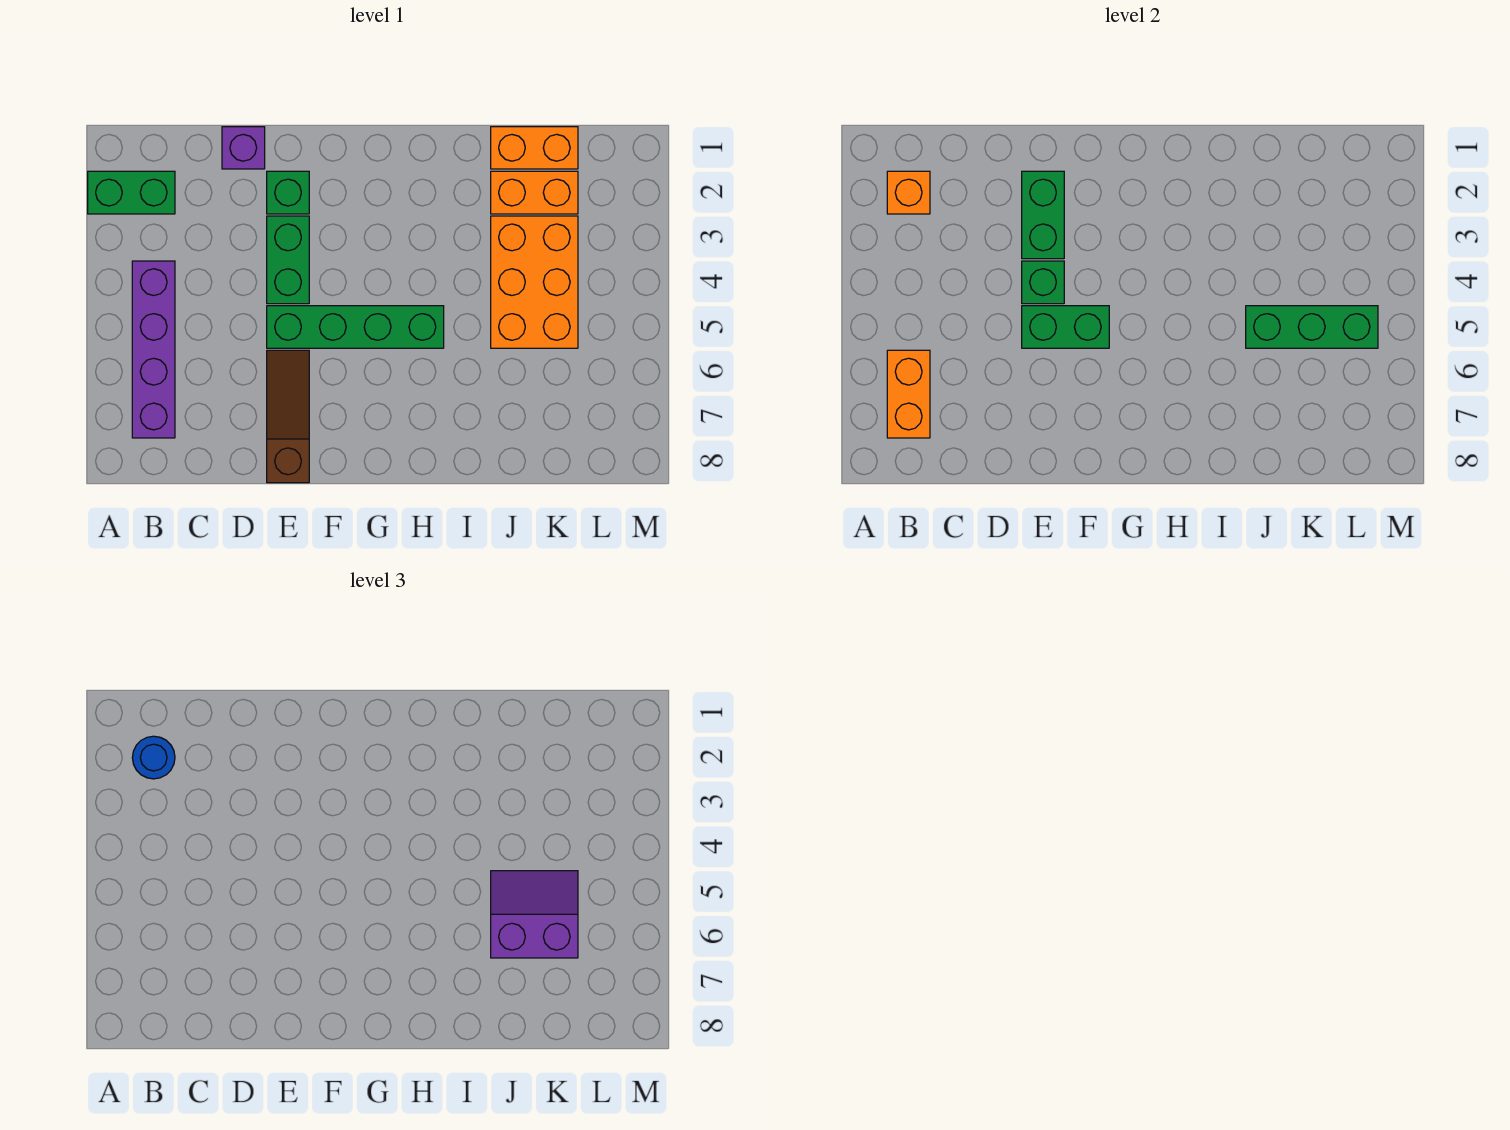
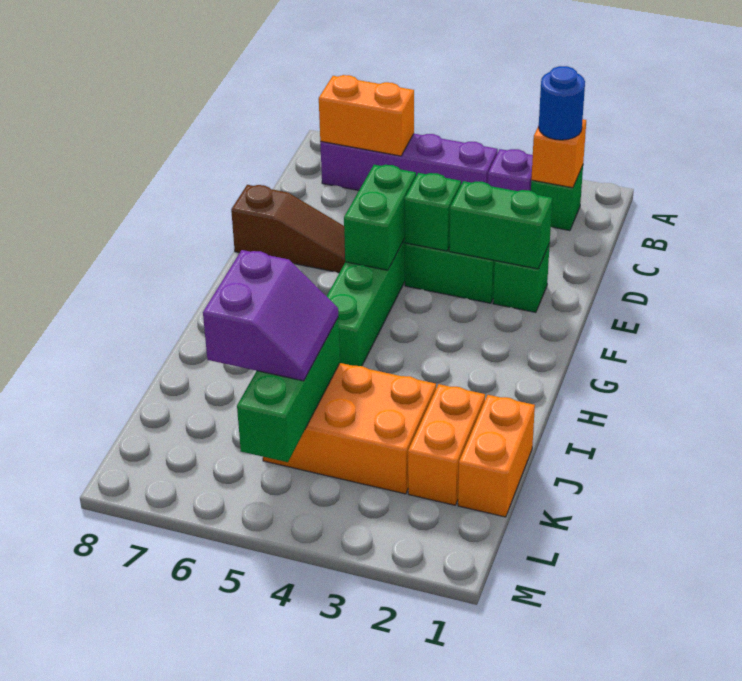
green 1x2 brick [88,171,175,214] -> green 1x1 brick [531,166,583,231]
purple 1x1 brick [222,127,265,169] -> purple 1x1 brick moved to [488,149,533,191]

